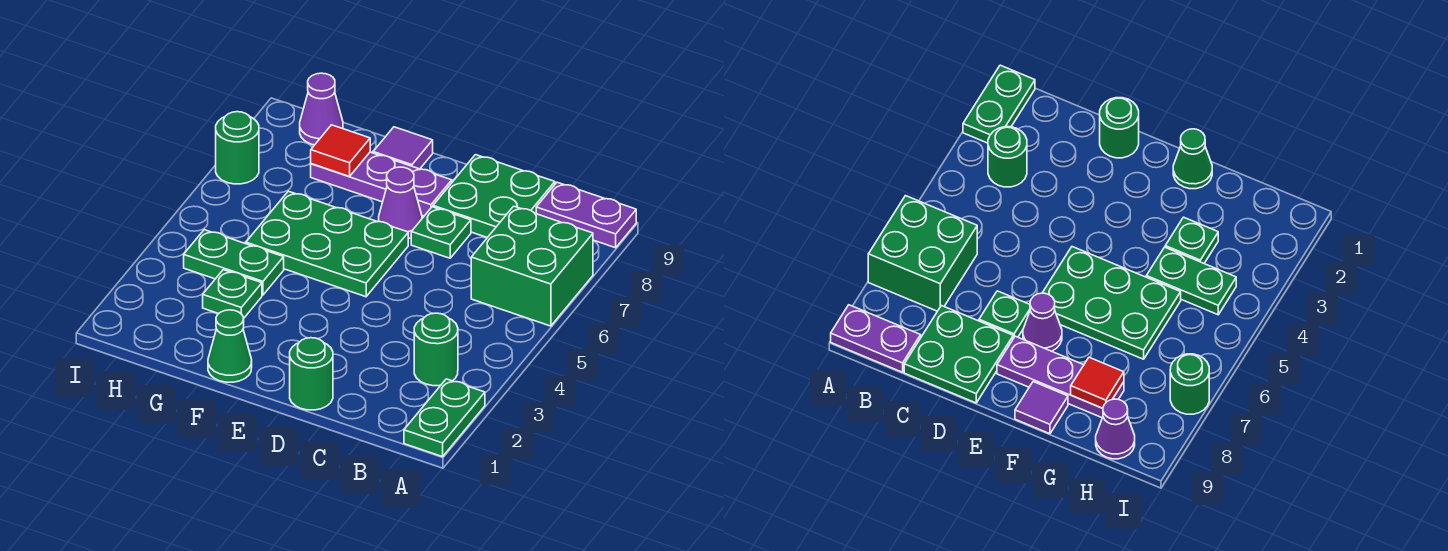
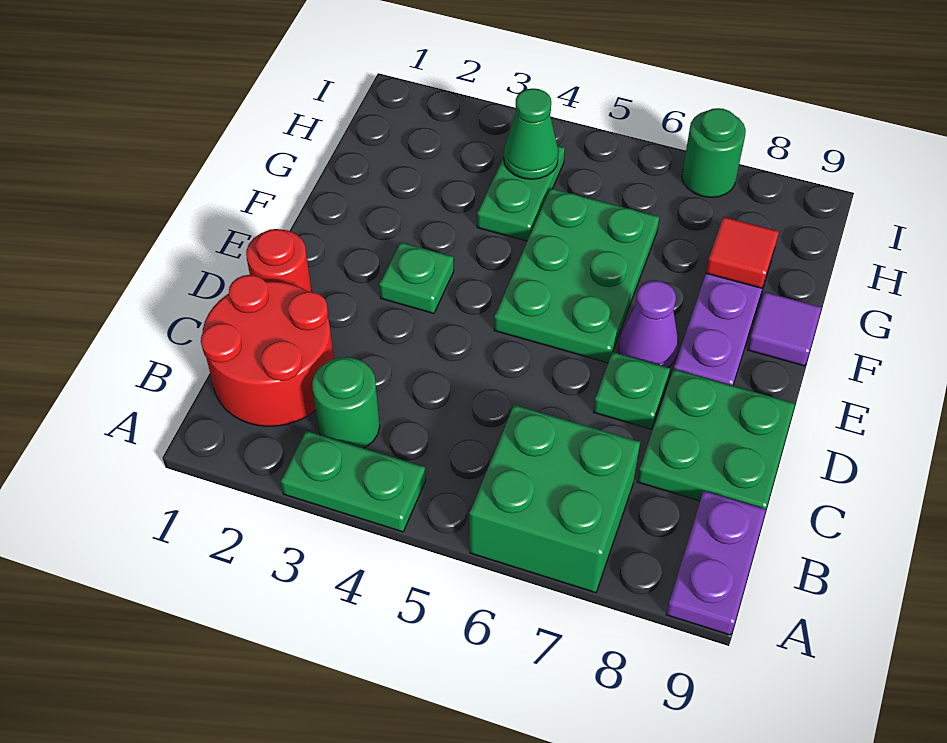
green 1x2 plate [404,379,485,457] -> green 1x2 plate moved to [281,431,426,532]
none -> red 2x2 round brick [201,275,334,426]
green 1x1 round brick [290,338,333,410] -> red 1x1 round brick [246,229,312,292]
green 1x1 cone [208,310,252,382] -> green 1x1 cone moved to [504,89,559,179]
green 1x1 plate [203,270,262,319] -> green 1x1 plate moved to [379,242,454,314]
purple 1x1 cone [300,73,343,145] -> none

